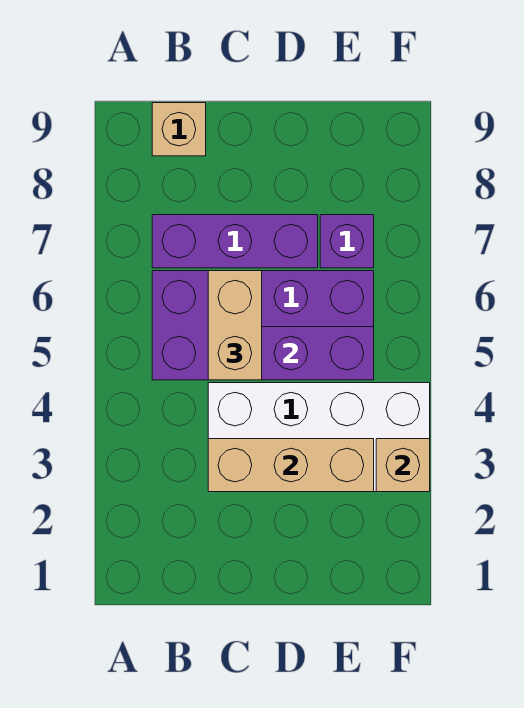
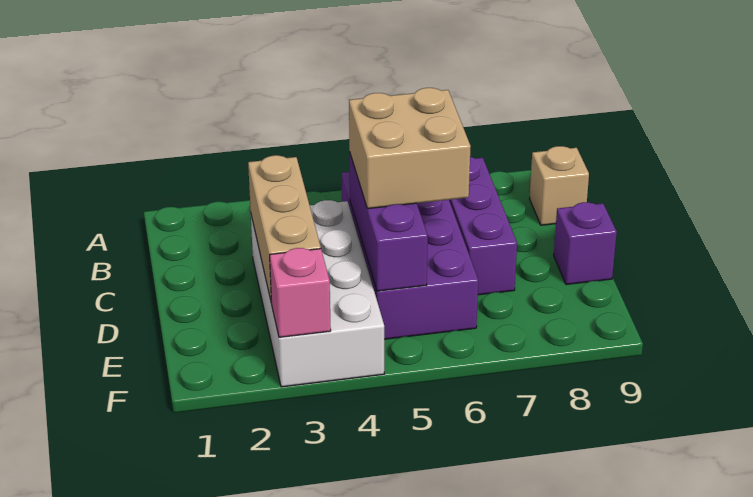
tan 1x2 brick [208,271,262,380] -> tan 2x2 brick [349,88,471,209]
purple 1x1 brick [320,215,374,268] -> purple 1x1 brick moved to [554,202,617,285]
tan 1x1 brick [376,439,430,492] -> pink 1x1 brick [270,248,331,337]

